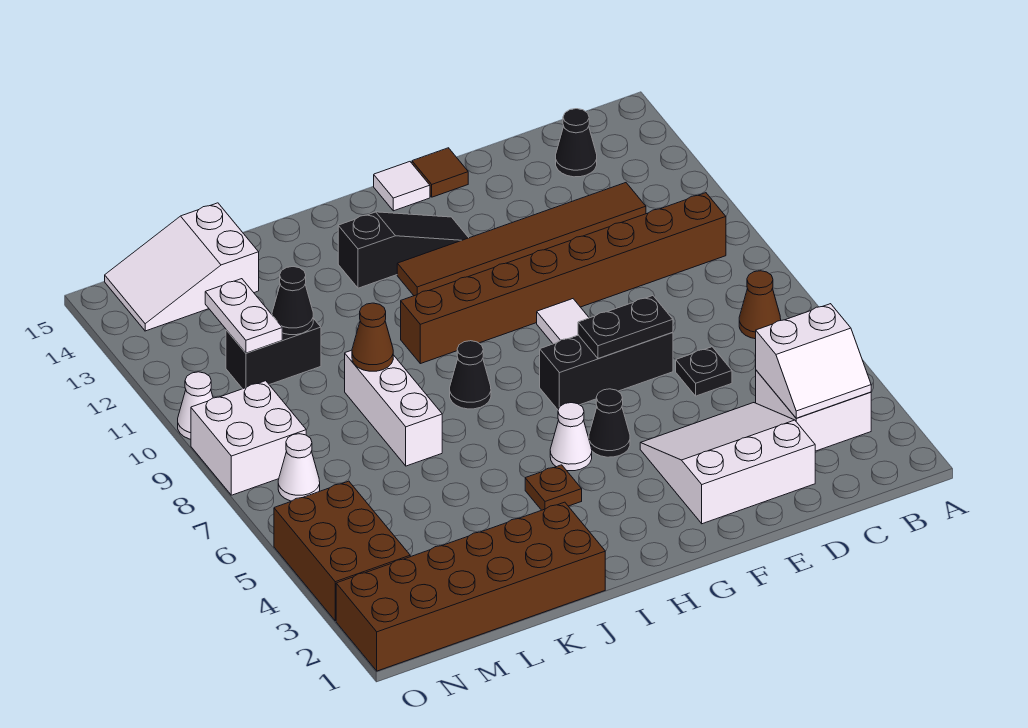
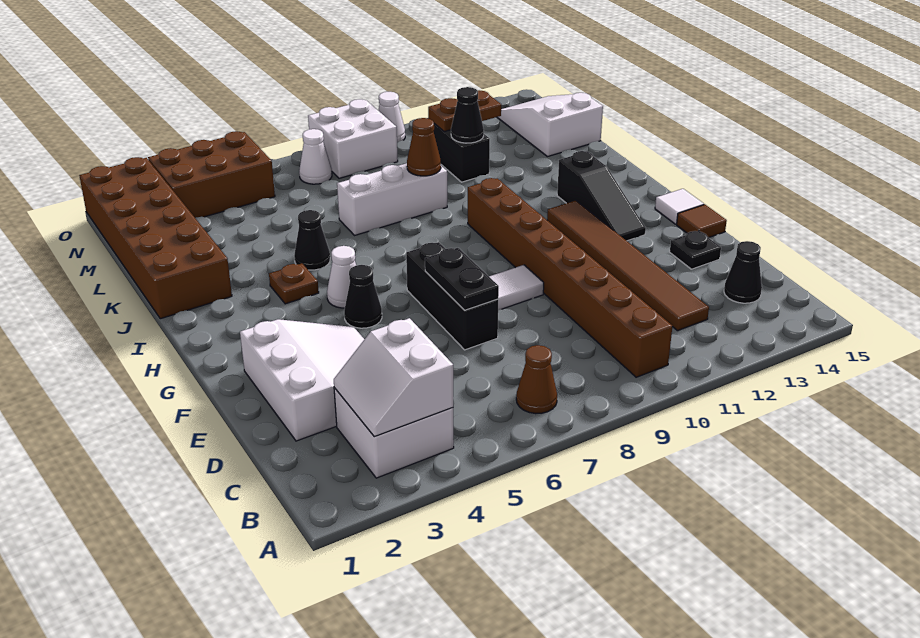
black 1x1 plate [676,347,732,396] -> black 1x1 plate moved to [670,231,721,269]
black 1x1 cone [450,341,491,409] -> black 1x1 cone moved to [294,210,330,270]
white 1x2 plate [205,279,282,353] -> brown 1x2 plate [428,90,501,132]

